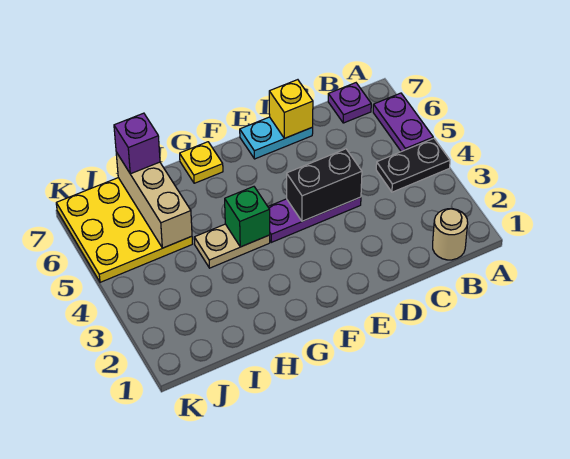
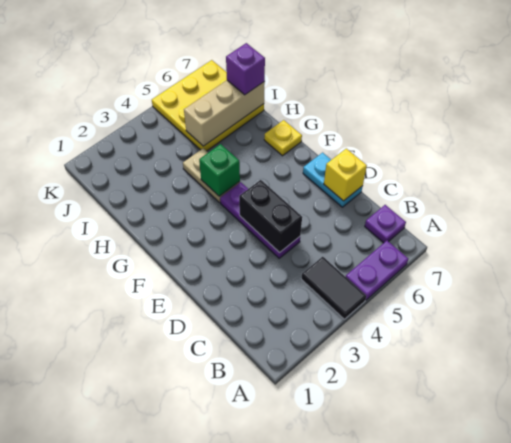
black 1x2 plate [376,138,450,192] -> black 1x2 tile [301,257,366,319]
tan 1x1 round brick [433,209,468,260] -> none

